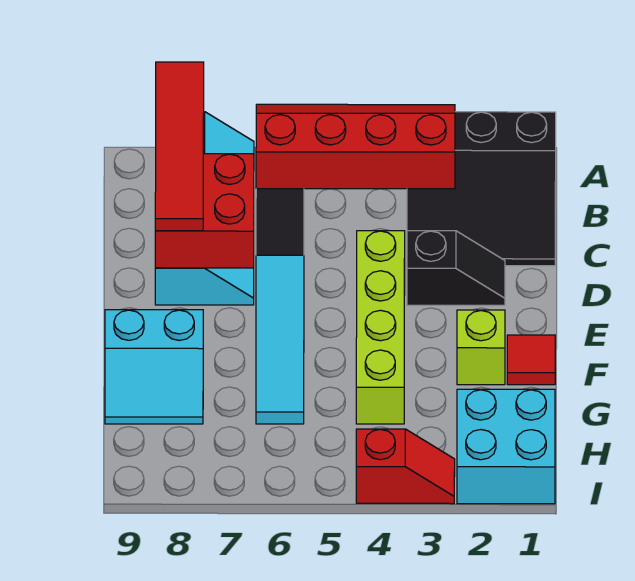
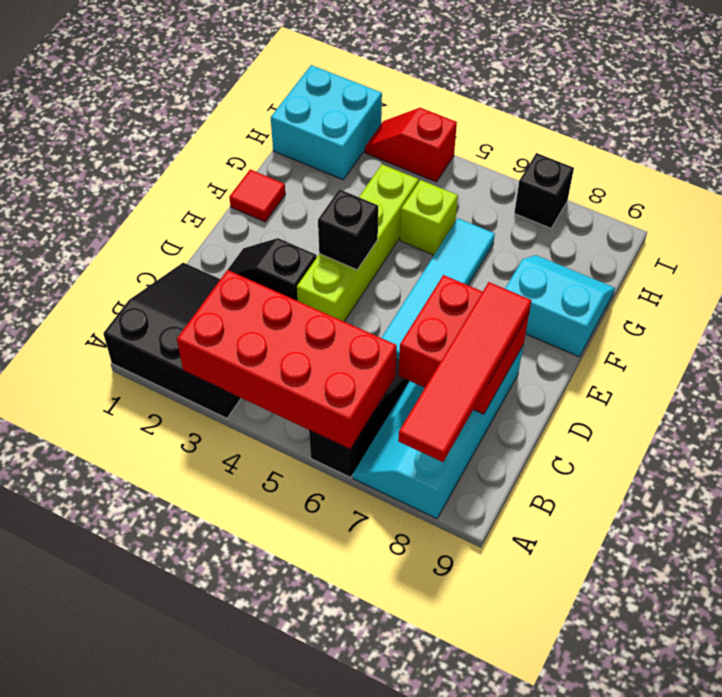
red 2x4 slope [256,104,455,189] -> red 2x4 brick [177,270,397,449]
none -> black 1x1 brick [318,189,378,270]
lime 1x1 brick [457,310,505,385] -> lime 1x1 brick moved to [400,180,458,255]
none -> black 1x1 brick [514,153,574,228]

